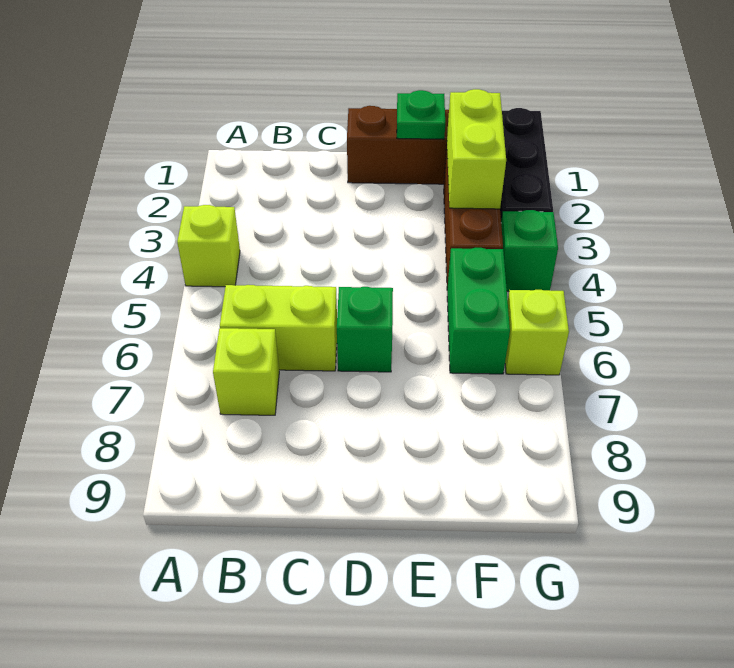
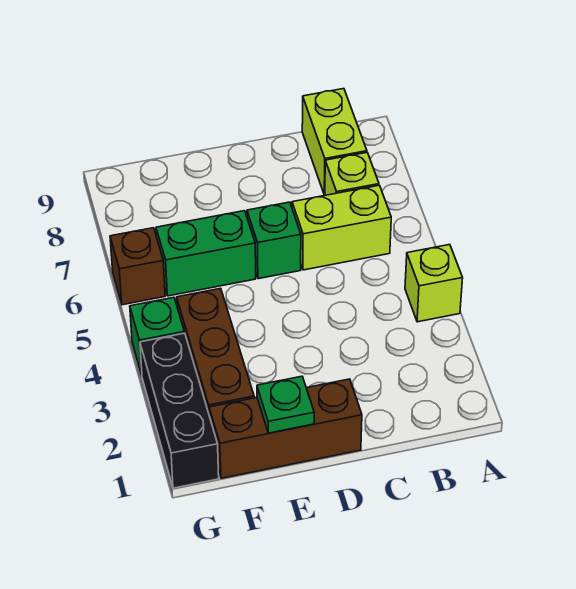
lime 1x2 brick [447,89,506,209] -> lime 1x2 brick moved to [302,89,367,195]
green 1x2 brick [447,248,510,374] -> green 1x2 brick turned to [156,211,256,296]
lime 1x1 brick [505,290,569,375] -> brown 1x1 brick [110,228,165,305]

